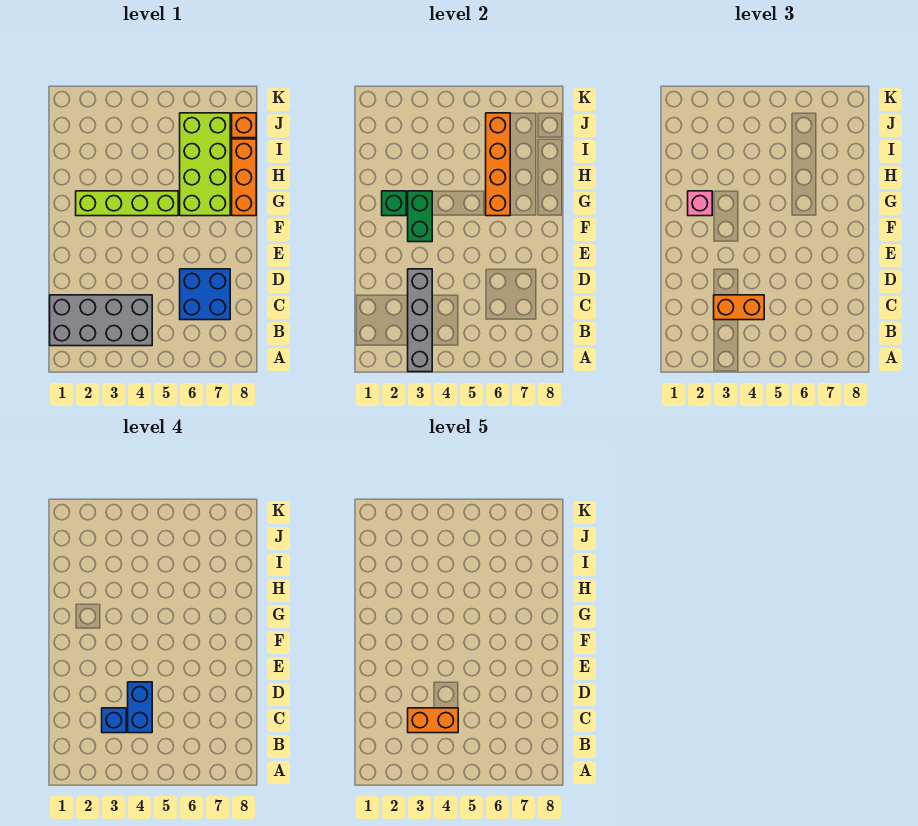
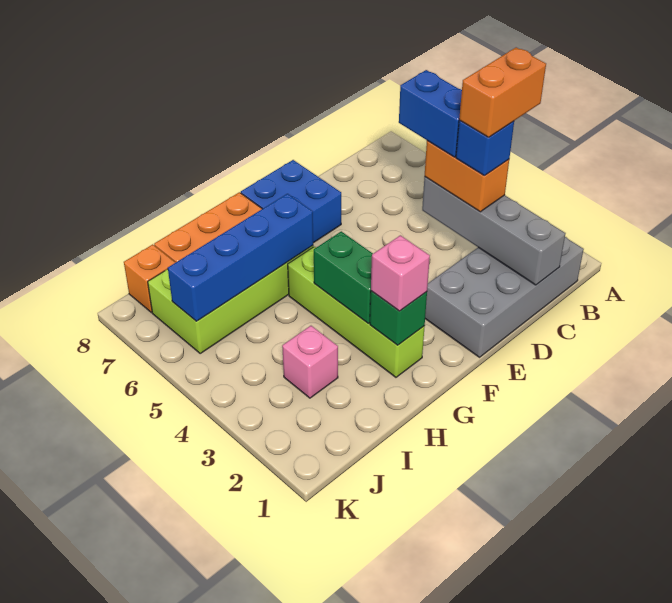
grey 1x4 brick [408,269,432,372] -> grey 1x4 brick turned to [422,177,566,285]
grey 2x4 brick [50,295,152,346] -> grey 2x4 brick turned to [425,237,584,357]
orange 1x2 brick [408,708,458,733] -> orange 1x2 brick turned to [459,47,546,137]
blue 1x2 brick [128,682,152,733] -> blue 1x2 brick turned to [399,70,462,157]
blue 2x2 brick [180,269,230,320] -> blue 2x2 brick moved to [241,160,341,243]
green 1x2 brick [408,191,432,242] -> green 1x2 brick turned to [314,231,373,323]
orange 1x4 brick [486,113,510,216] -> blue 1x4 brick [168,194,313,321]
none -> pink 1x1 brick [282,326,338,398]

